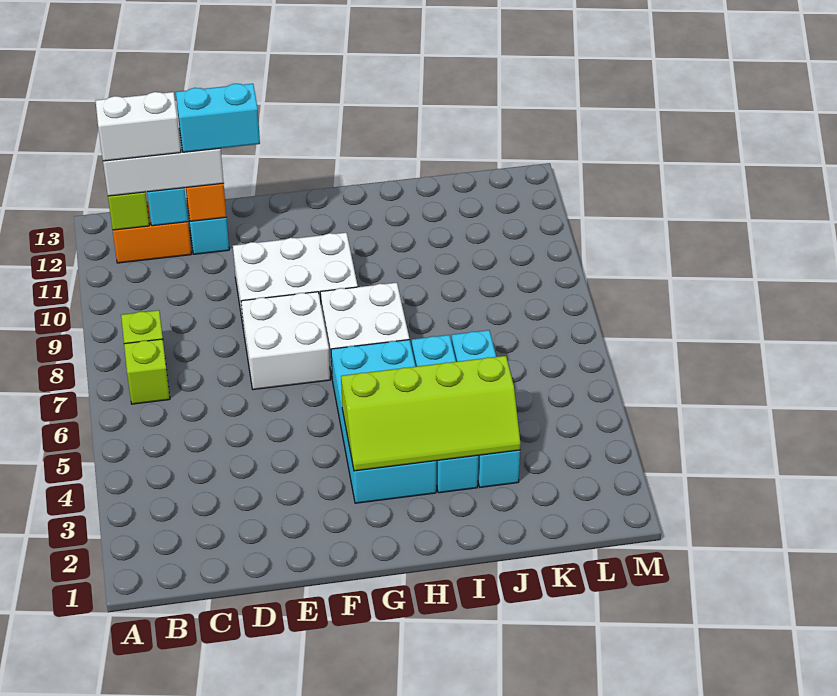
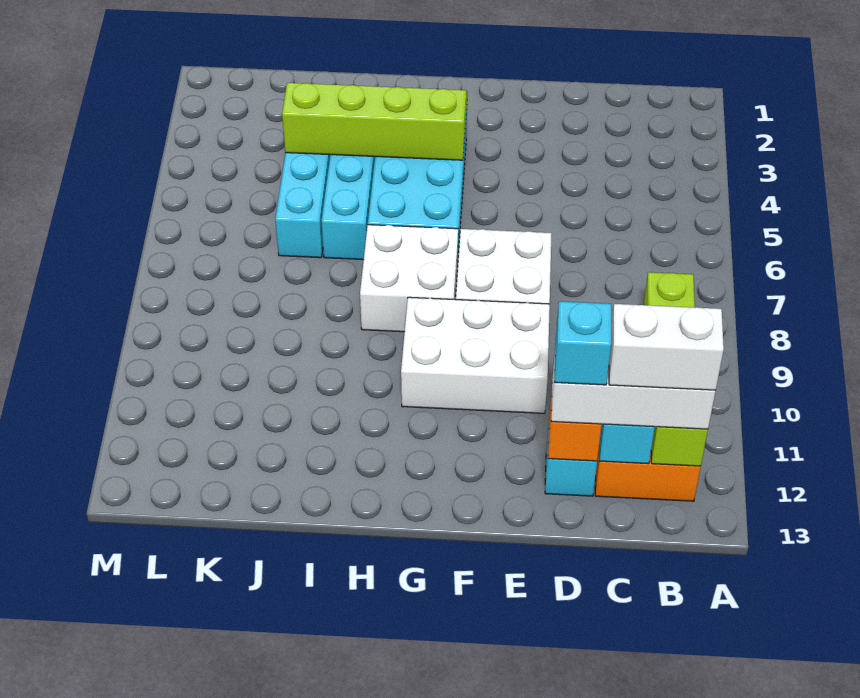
lime 1x1 brick [124,339,170,404] -> none
cyan 1x2 brick [176,84,260,152] -> cyan 1x1 brick [555,301,611,385]

